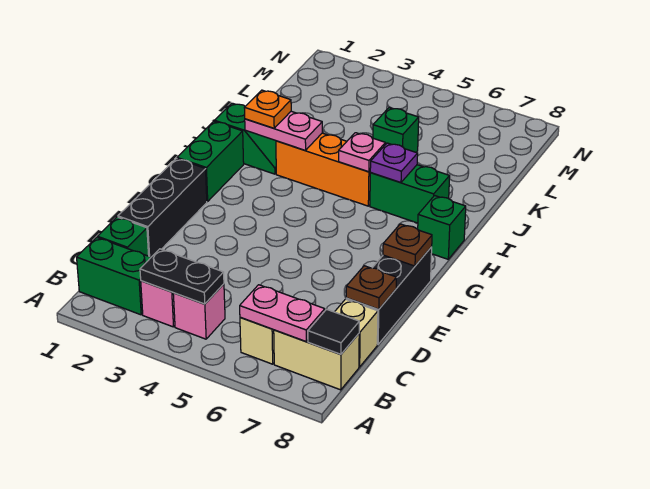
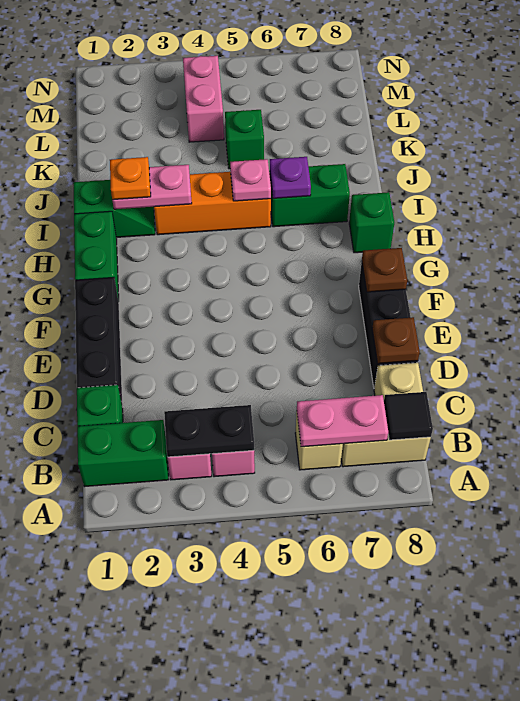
none -> pink 1x2 brick [183,56,224,142]

